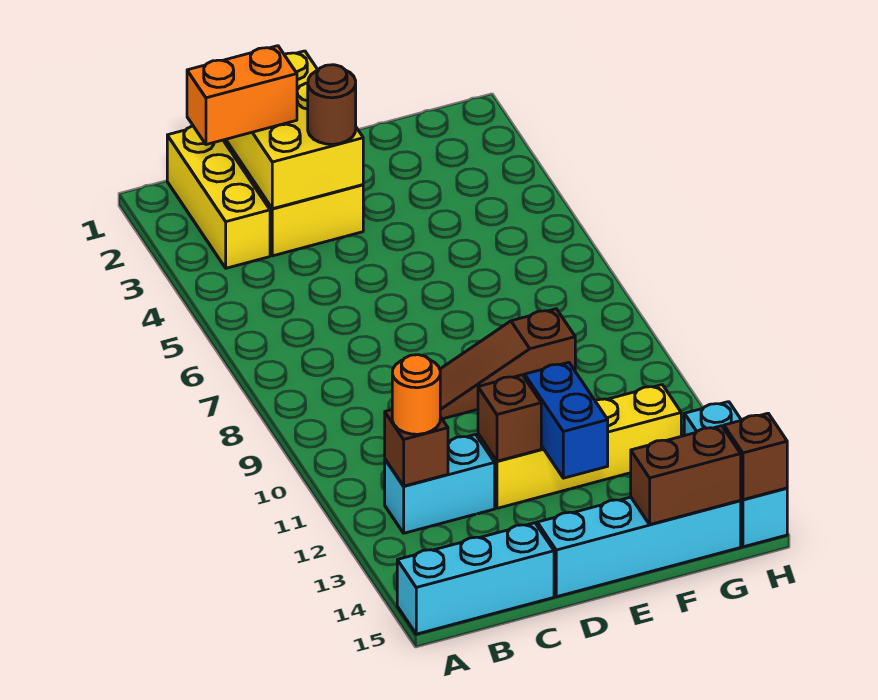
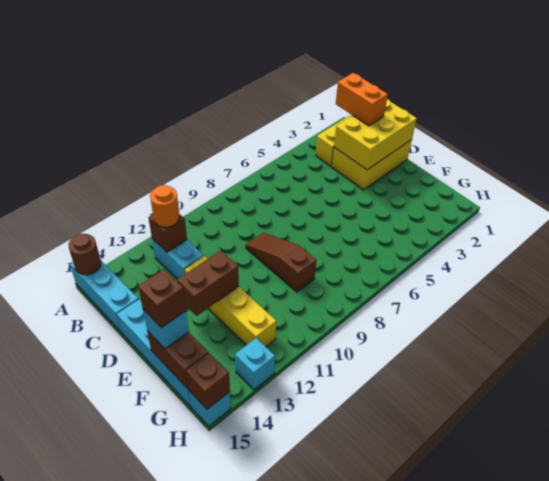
brown 1x1 round brick [308,65,356,144] -> brown 1x1 round brick moved to [69,234,101,275]
brown 1x1 brick [478,375,541,461] -> brown 1x1 brick moved to [138,269,186,328]
blue 1x2 brick [525,362,608,478] -> brown 1x2 brick [177,250,239,316]
none -> cyan 1x1 brick [143,310,189,349]

